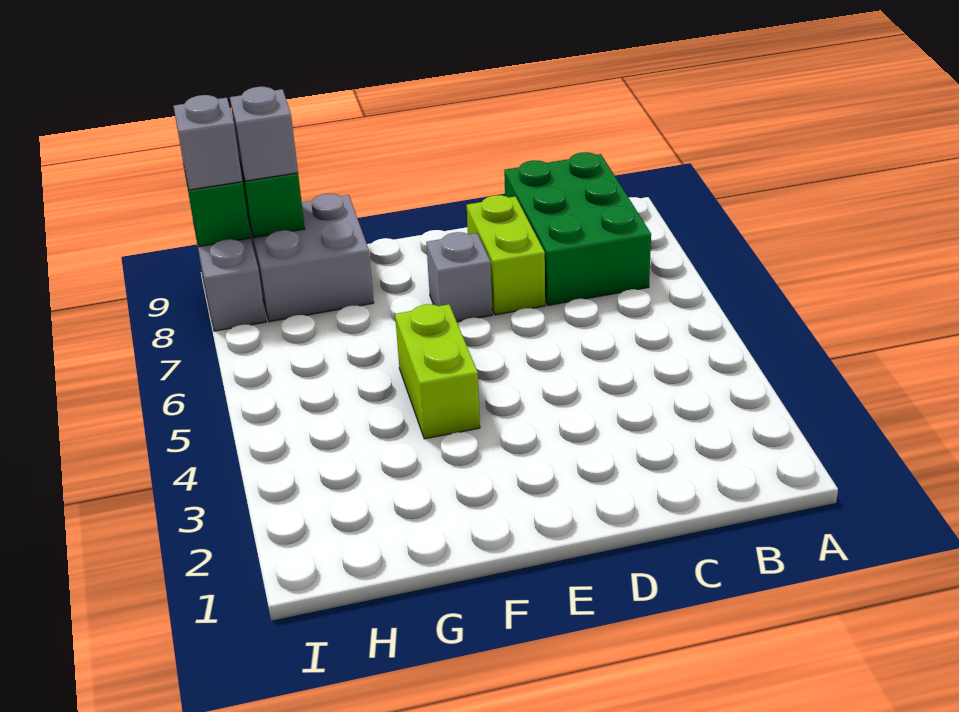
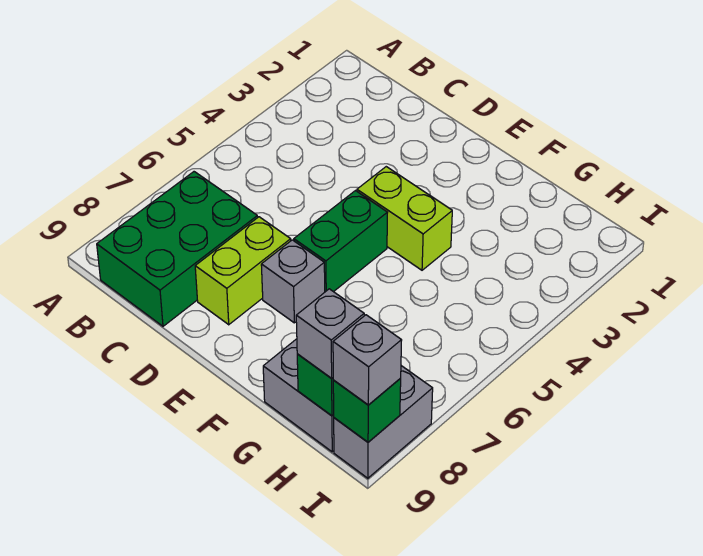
none -> green 1x2 brick [294,191,388,292]
lime 1x2 brick [395,304,480,439] -> lime 1x2 brick turned to [357,167,452,270]

